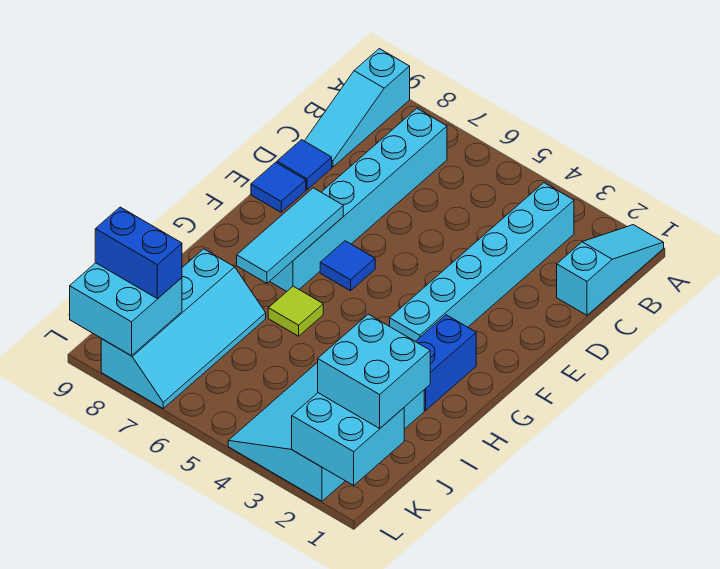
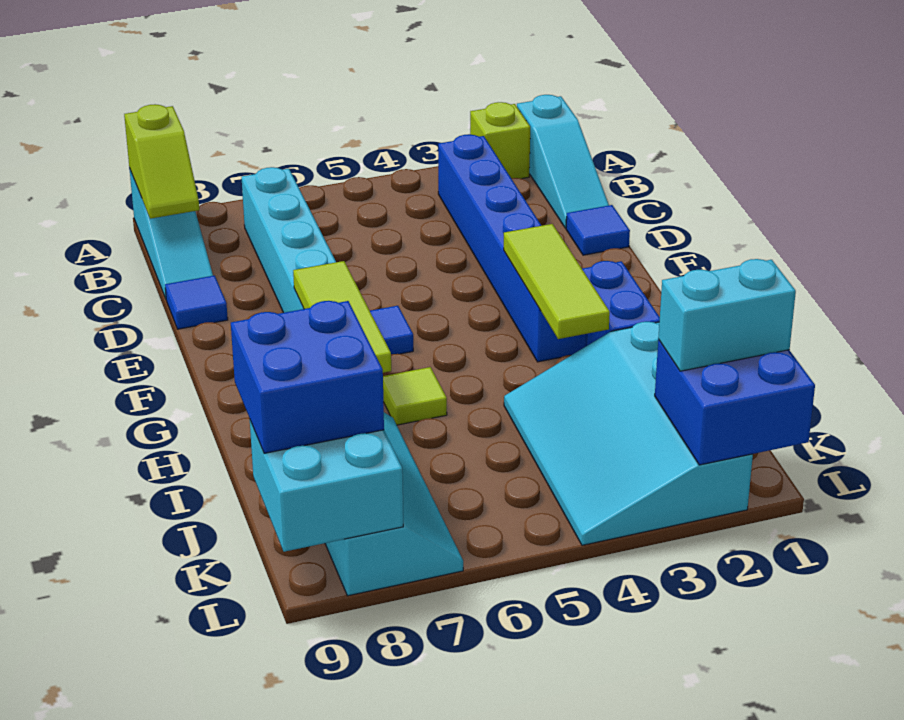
cyan 1x3 slope [557,225,664,315] -> cyan 1x3 slope turned to [517,95,609,228]
none -> lime 1x1 brick [470,102,530,179]
none -> lime 1x2 slope [124,104,199,219]
cyan 1x6 brick [390,183,574,341] -> blue 1x6 brick [438,135,587,362]
blue 1x1 tile [251,162,306,212] -> blue 1x1 tile moved to [566,205,630,255]
none -> lime 1x3 tile [504,224,610,339]
cyan 1x3 tile [237,188,343,283] -> lime 1x3 tile [293,261,391,373]
cyan 2x2 brick [318,314,430,428] -> cyan 1x2 brick [658,259,796,371]
cyan 2x2 brick [292,393,404,485] -> blue 2x2 brick [655,340,815,465]
blue 1x2 brick [95,207,182,298] -> blue 2x2 brick [231,301,384,453]

